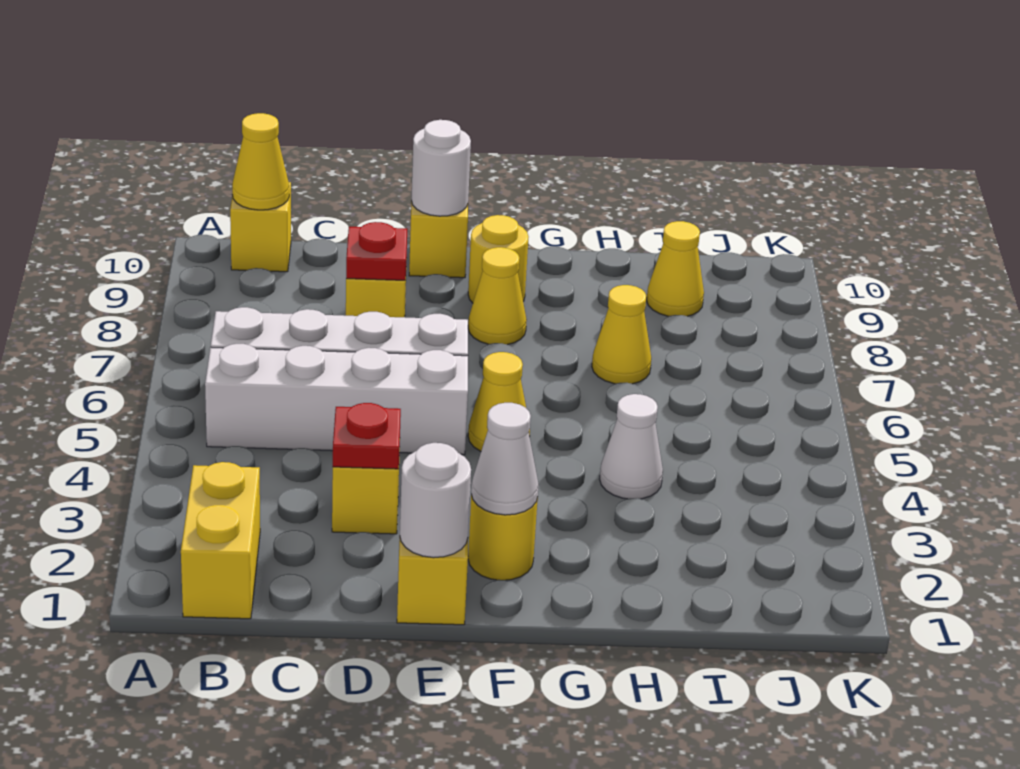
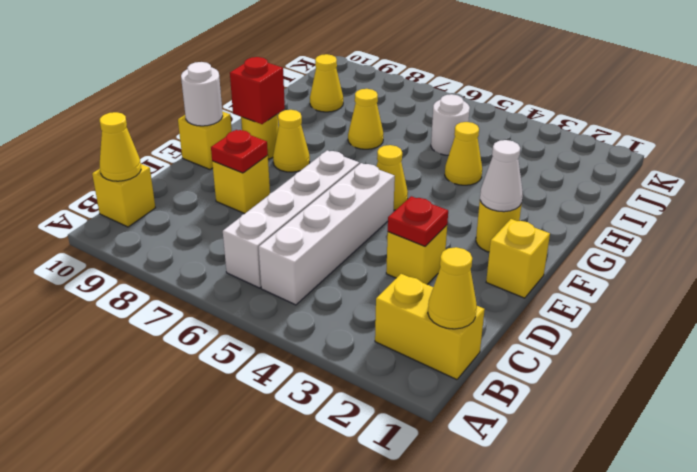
none -> yellow 1x1 cone [428,247,477,329]
white 1x1 round brick [400,443,471,558] -> white 1x1 round brick moved to [431,94,470,155]
none -> red 1x1 brick [230,57,285,124]
white 1x1 cone [600,394,663,499] -> yellow 1x1 cone [445,122,482,185]

